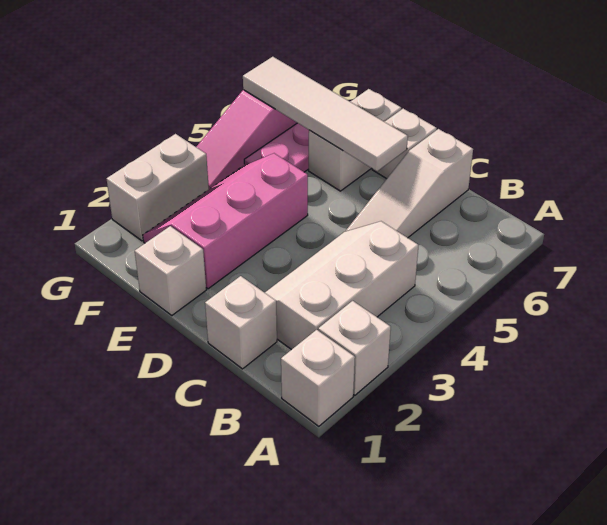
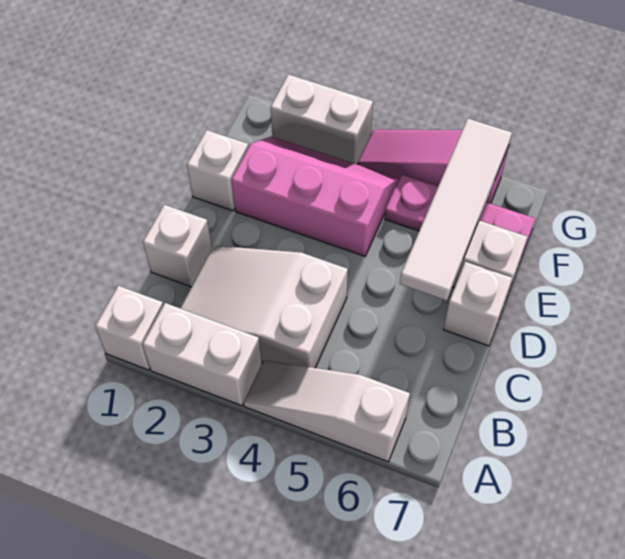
white 1x1 brick [318,301,391,395] -> white 1x2 brick [143,303,262,406]
white 2x3 slope [265,221,419,350] -> white 2x3 slope turned to [181,246,348,368]
white 1x3 slope [346,129,473,238] -> white 1x3 slope moved to [244,360,410,462]

